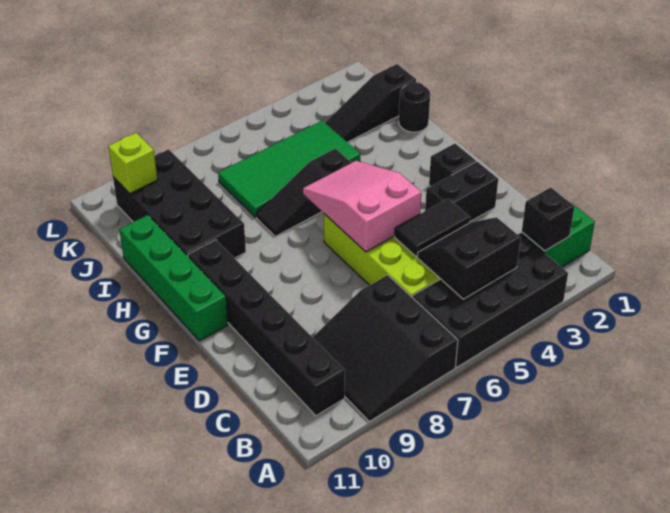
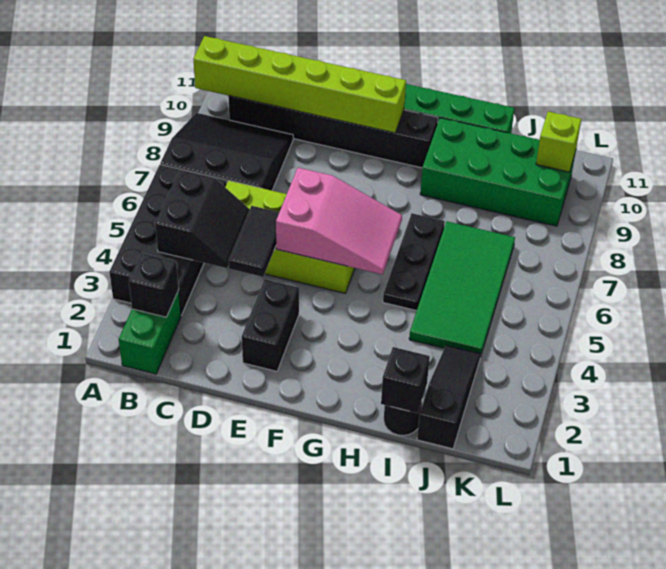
none -> lime 1x6 brick [193,36,406,133]
black 1x1 brick [429,144,476,186] -> black 1x1 brick moved to [381,347,430,413]
black 1x3 slope [256,149,352,236] -> black 1x3 plate [383,213,445,311]
black 2x4 brick [113,149,246,258] -> green 2x4 brick [420,118,576,226]

